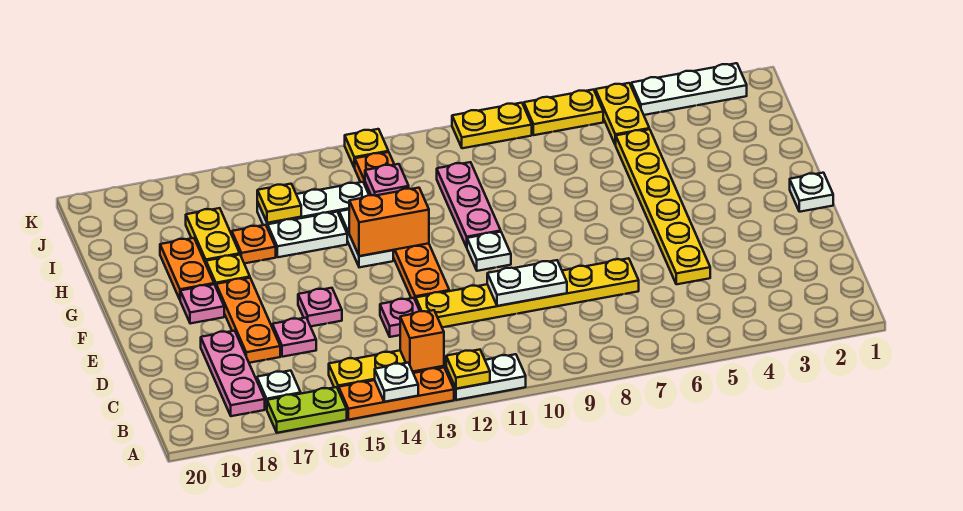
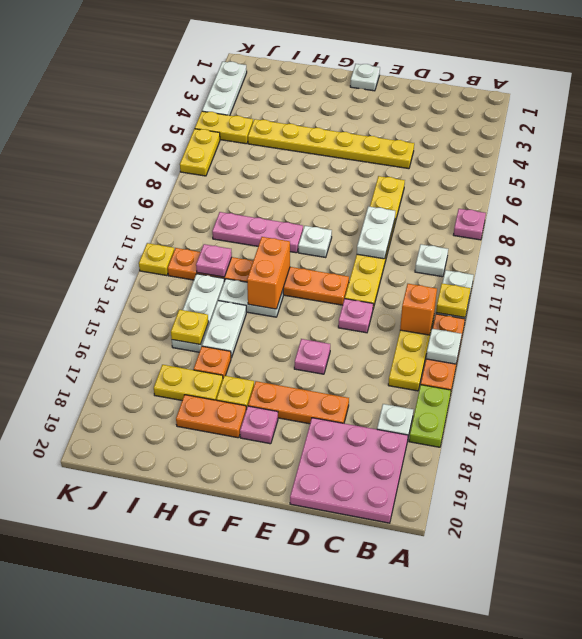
none -> white 1x1 plate [415,244,448,277]
pink 1x3 plate [201,331,265,416] -> pink 3x3 plate [290,418,408,523]
pink 1x1 plate [272,318,316,357] -> pink 1x1 plate moved to [454,209,486,240]
yellow 1x2 plate [452,103,532,148] -> none

